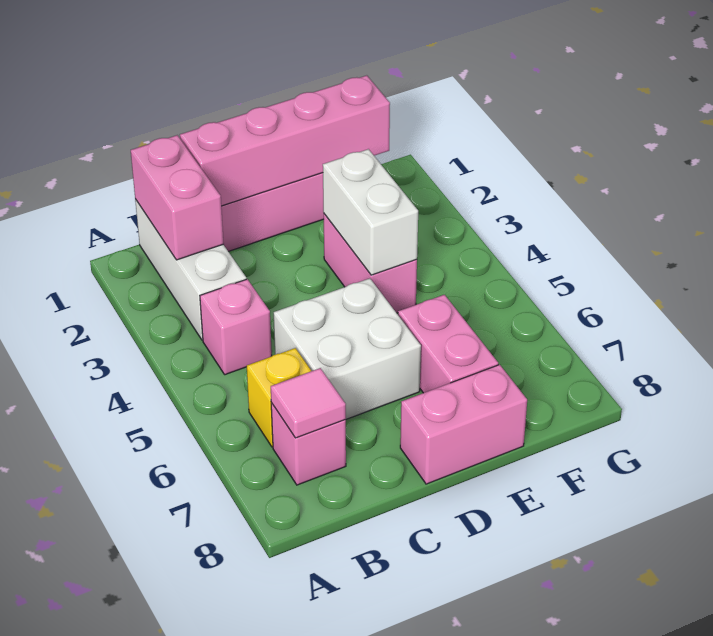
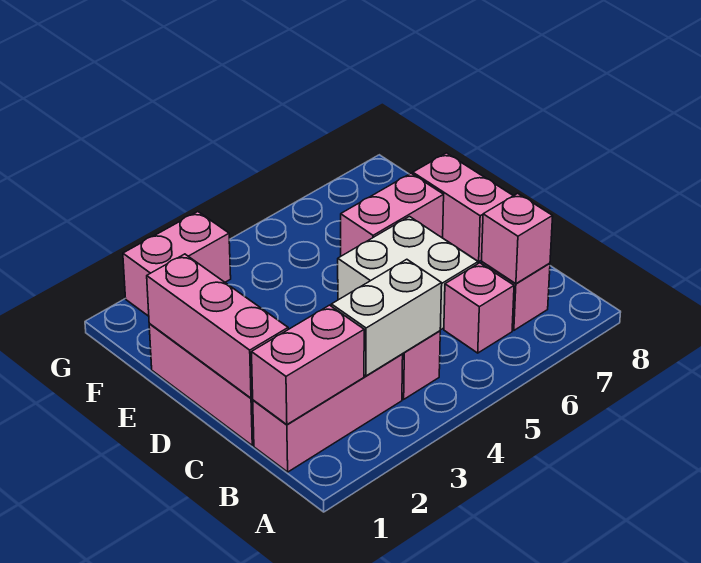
white 1x3 brick [135,199,246,340] -> pink 1x3 brick [253,354,403,472]
yellow 1x1 brick [247,348,311,447] -> pink 1x1 brick [444,263,514,353]
pink 1x1 tile [271,368,346,438] -> pink 1x1 brick [482,193,553,284]
pink 1x4 brick [180,75,390,206] -> pink 1x3 brick [147,254,288,398]
pink 1x2 brick [324,214,417,313] -> pink 1x2 brick moved to [123,212,231,316]
white 1x2 brick [323,149,418,275] -> white 1x2 brick moved to [331,259,442,376]

